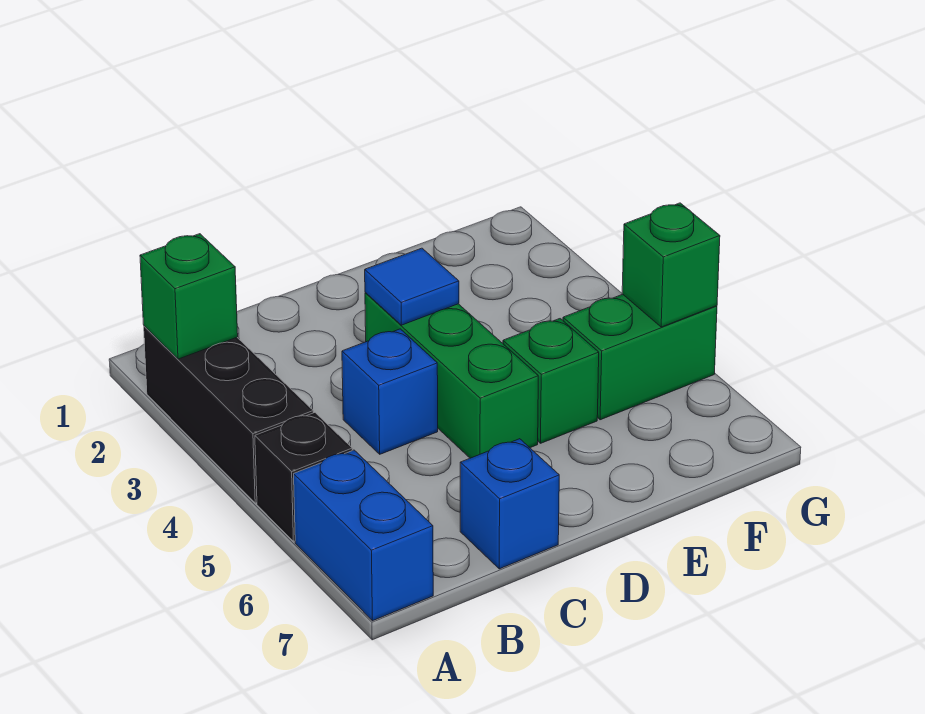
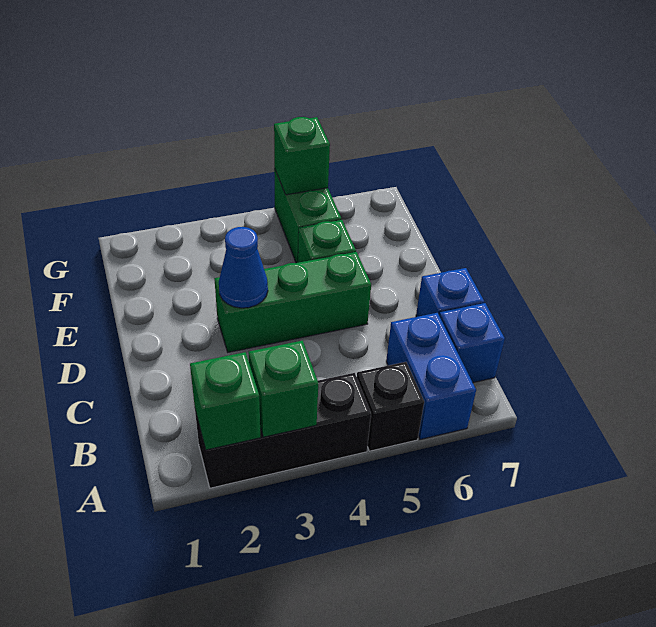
none -> green 1x1 brick [249,341,318,437]
blue 1x2 brick [294,450,433,621] -> blue 1x2 brick turned to [386,313,476,439]
blue 1x1 brick [342,329,438,454] -> blue 1x1 brick moved to [439,303,505,383]
blue 1x1 tile [365,248,459,325] -> blue 1x1 cone [219,227,268,308]

